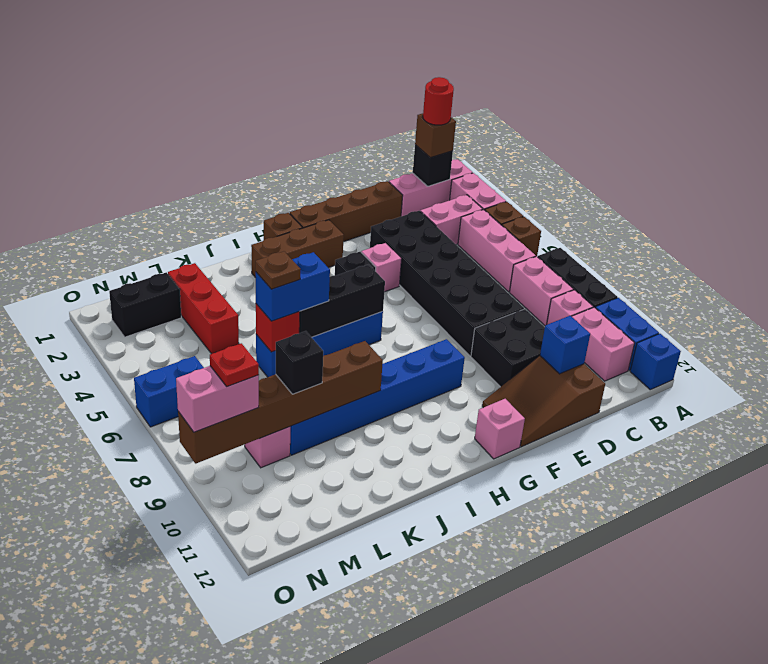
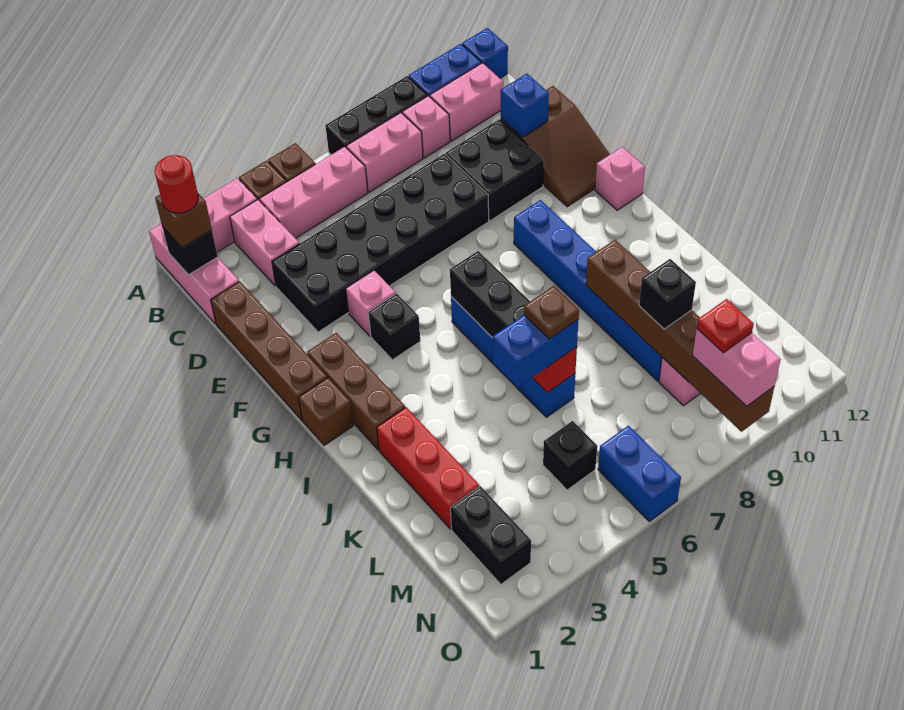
blue 1x2 brick [256,252,330,321] -> blue 1x2 brick turned to [493,315,579,387]
red 1x3 brick [168,263,239,354] -> red 1x3 brick turned to [377,407,479,529]
none -> black 1x1 brick [543,421,597,490]

